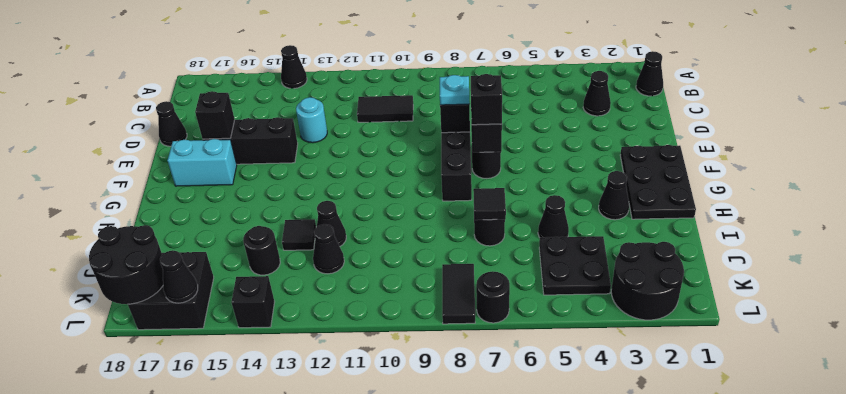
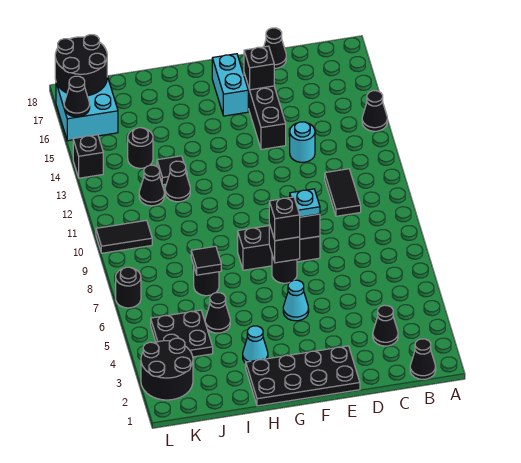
black 2x3 plate [620,145,696,219] -> black 2x4 plate [246,346,360,406]
none -> cyan 1x1 cone [283,280,309,321]
black 1x1 cone [599,171,629,220] -> cyan 1x1 cone [243,326,268,363]
black 1x2 tile [442,264,475,324] -> black 1x2 tile moved to [96,220,152,253]
black 2x2 brick [128,252,214,330] -> cyan 2x2 brick [56,76,118,141]

